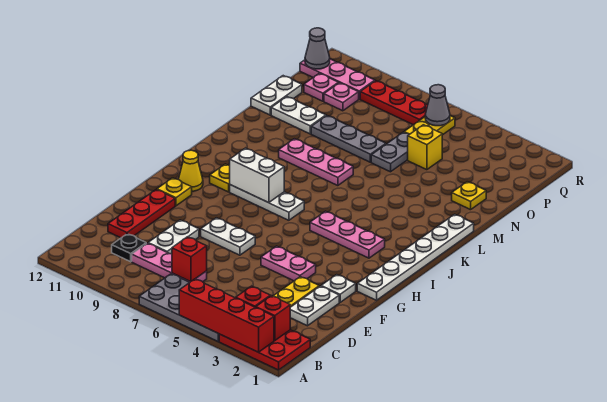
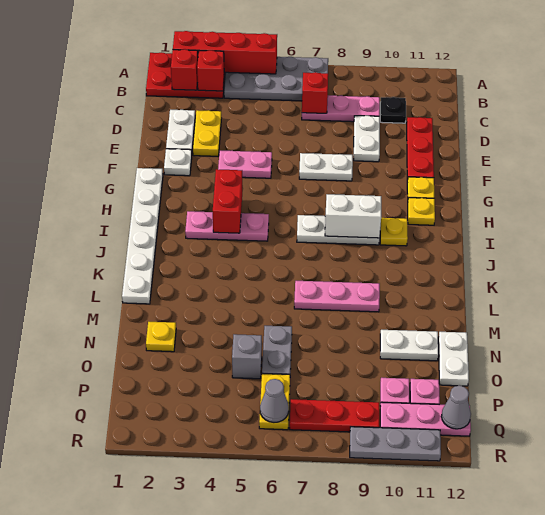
none -> red 1x2 brick [213,169,242,233]
yellow 1x1 cone [178,150,203,191] -> yellow 1x1 plate [408,198,435,225]
grey 1x3 plate [311,116,386,162] -> grey 1x3 plate moved to [350,427,441,461]
yellow 1x1 brick [408,125,442,170] -> grey 1x1 brick [232,334,262,379]

